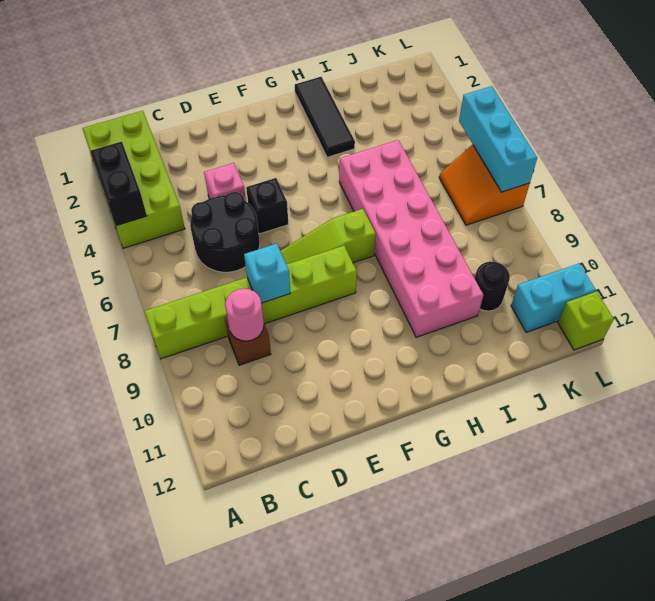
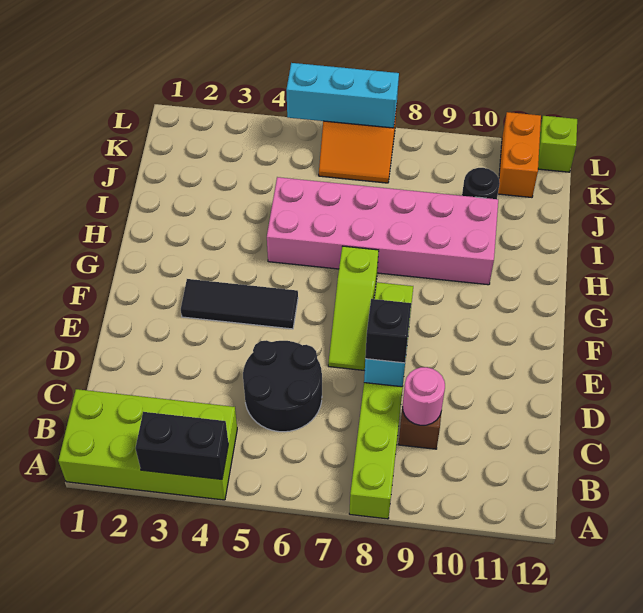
pink 1x1 brick [204,163,246,201] -> none
black 1x1 brick [246,178,288,234] -> black 1x1 brick moved to [365,299,411,363]
black 1x3 tile [295,77,355,157] -> black 1x3 tile moved to [181,279,298,329]
cyan 1x2 brick [511,264,596,332] -> orange 1x2 brick [498,112,541,197]

